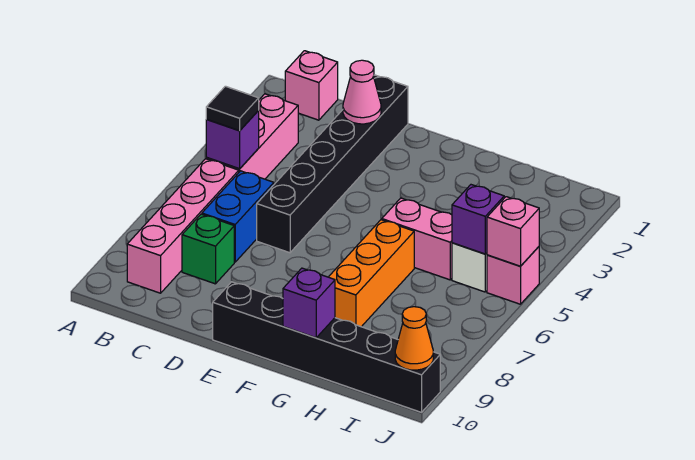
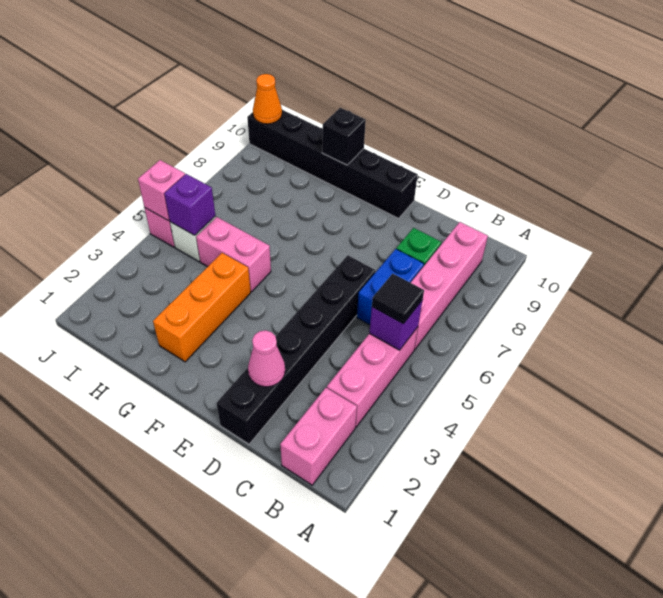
pink 1x1 brick [285,51,338,120] -> pink 1x2 brick [280,388,357,485]
orange 1x3 brick [329,220,414,327] -> orange 1x3 brick moved to [153,253,251,362]
purple 1x1 brick [283,268,335,338] -> black 1x1 brick [322,108,366,165]

